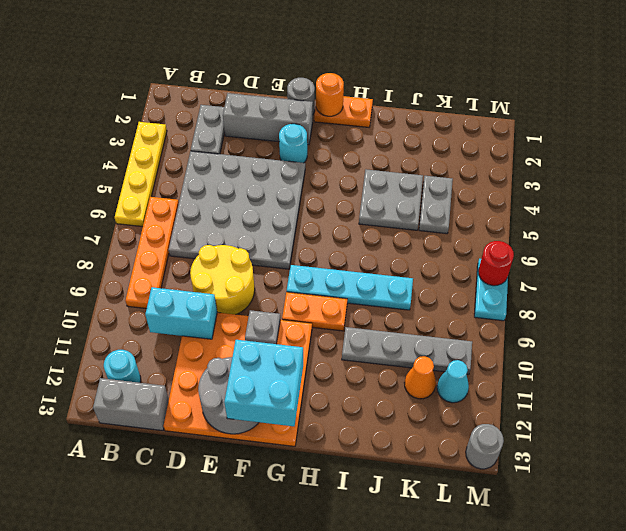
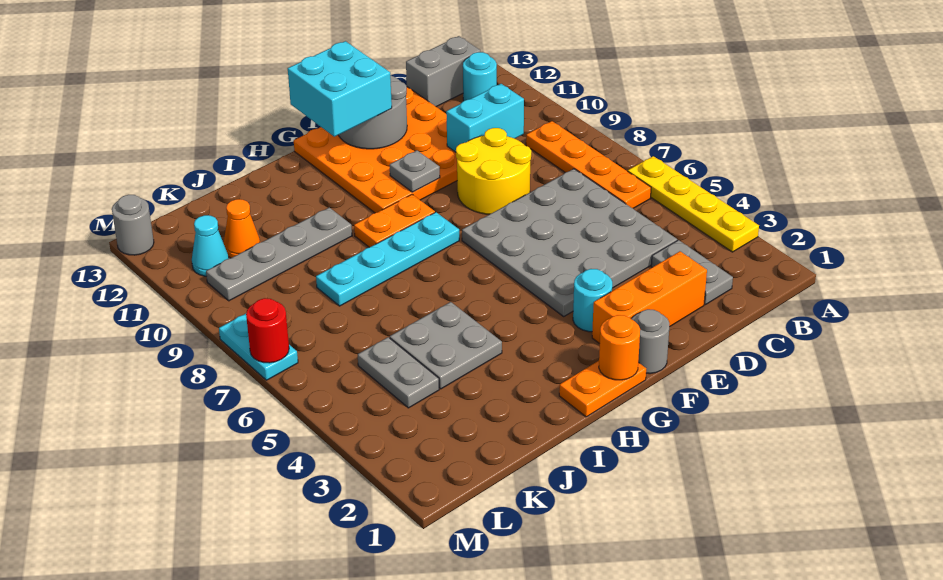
grey 1x3 brick [223,93,313,145] -> orange 1x3 brick [592,251,707,344]

